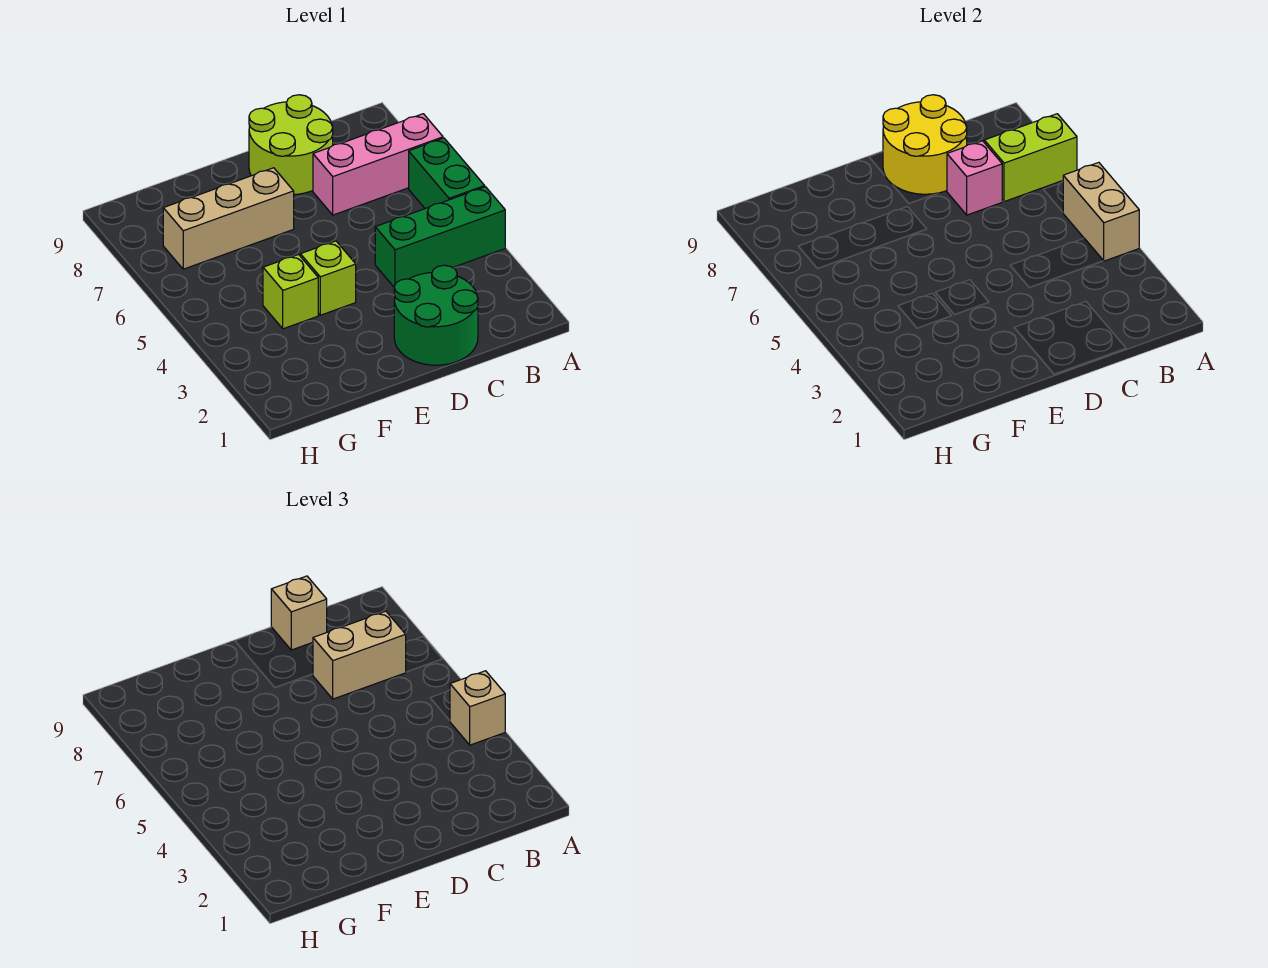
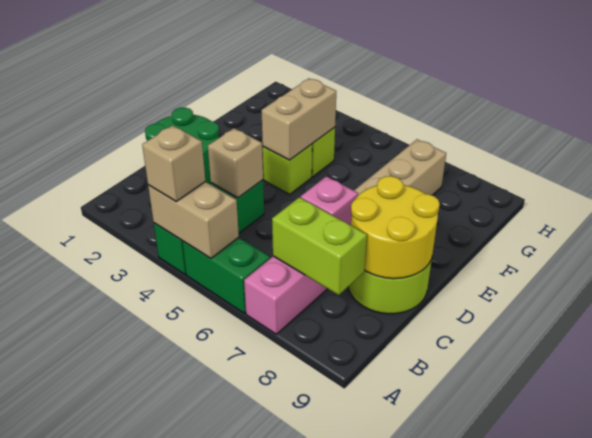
lime 1x2 brick [984,114,1077,202] -> lime 1x2 brick turned to [272,197,367,295]
tan 1x2 brick [313,611,406,699] -> tan 1x2 brick moved to [262,78,336,160]
tan 1x1 brick [271,576,327,650] -> tan 1x1 brick moved to [208,128,263,198]

